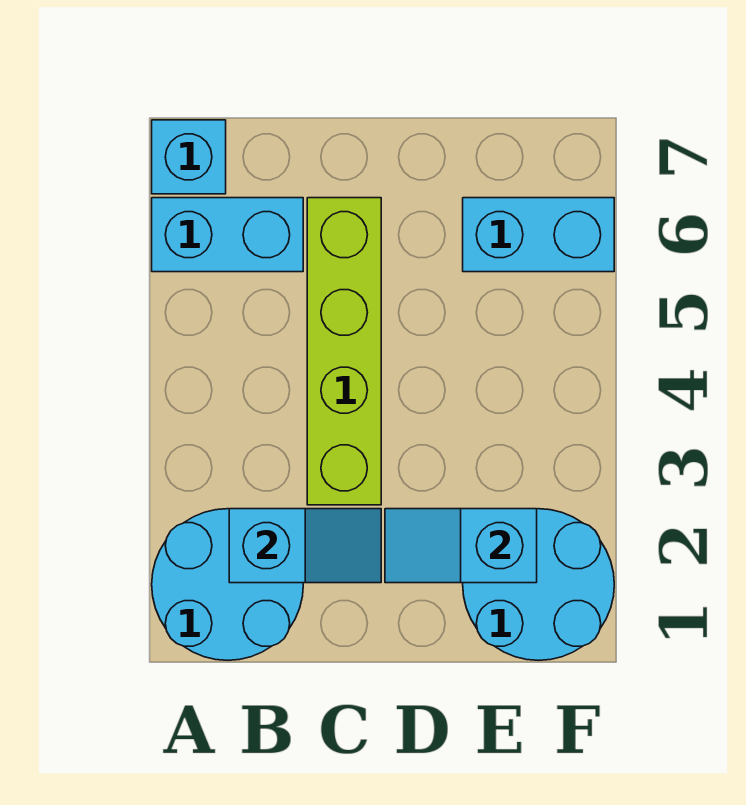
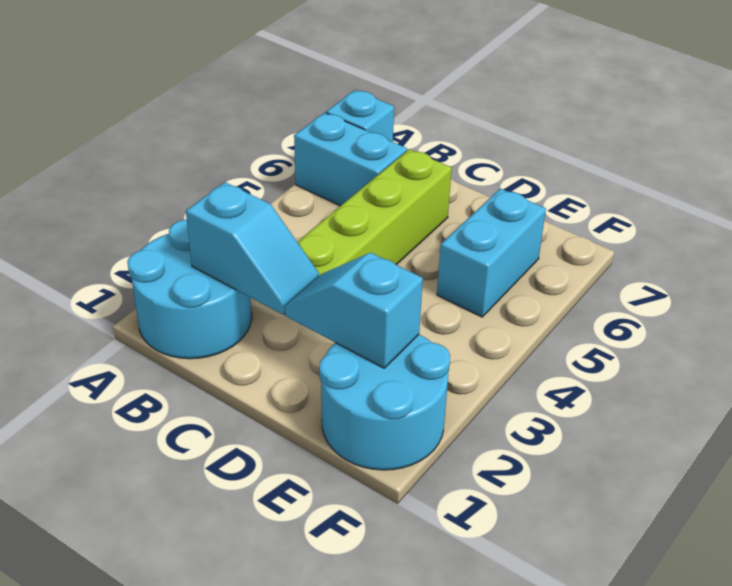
cyan 1x2 brick [463,198,614,272] -> cyan 1x2 brick turned to [437,189,546,317]

